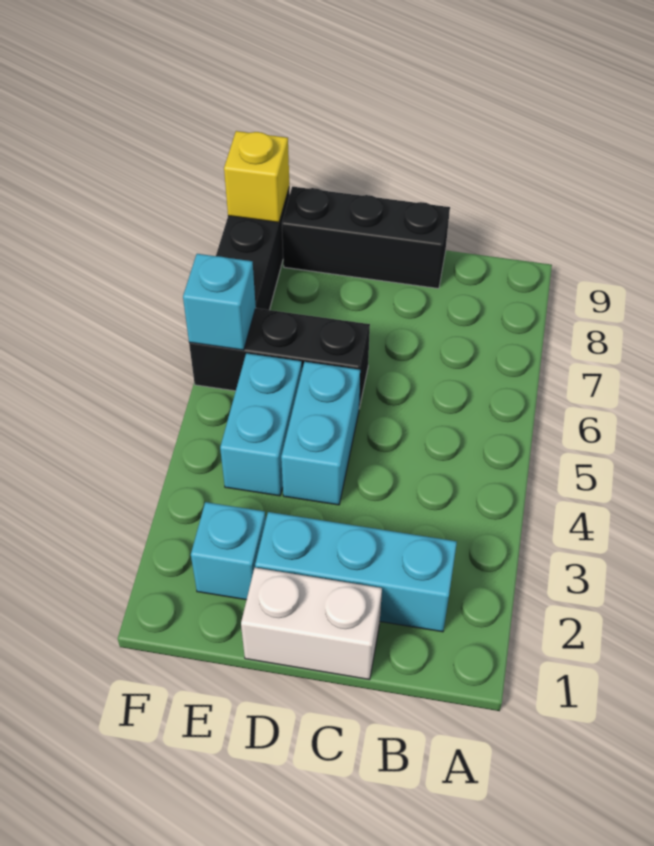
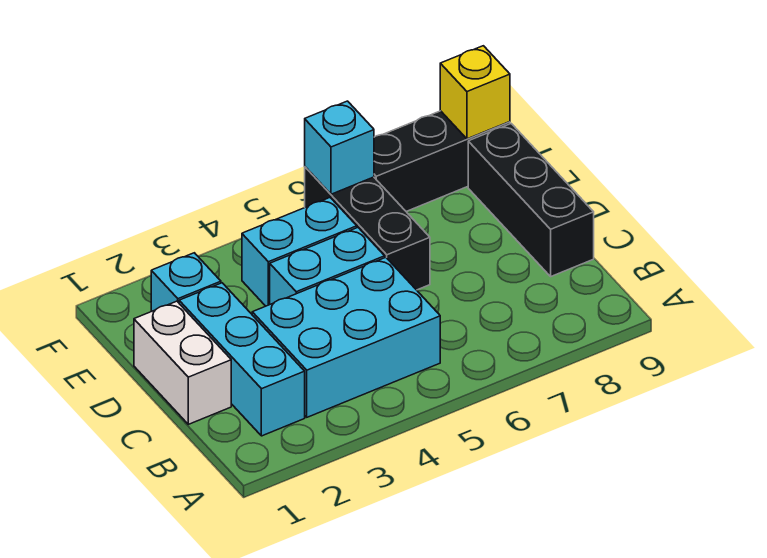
none -> cyan 2x3 brick [252,257,440,417]

